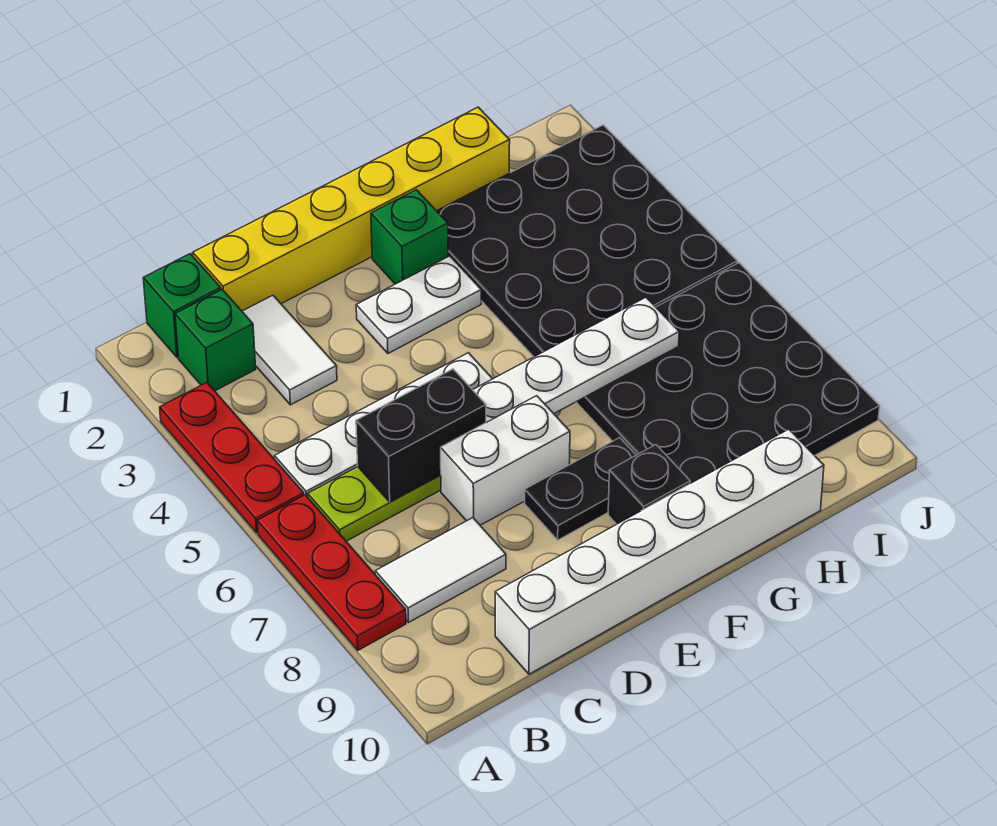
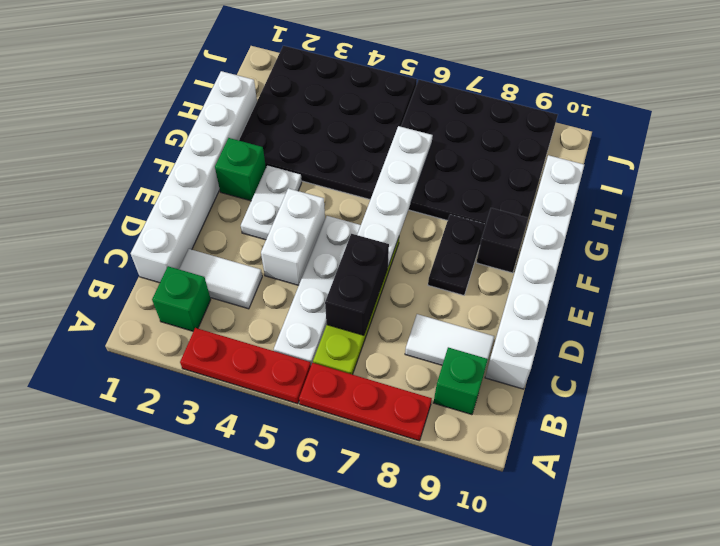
green 1x1 brick [143,254,221,357] -> green 1x1 brick moved to [434,347,488,415]
white 1x2 tile [375,518,506,623] -> white 1x2 tile turned to [405,314,494,365]
yellow 1x6 brick [193,107,510,311] -> white 1x6 brick [131,71,257,283]
white 1x2 brick [441,396,570,525] -> white 1x2 brick moved to [261,188,325,285]

